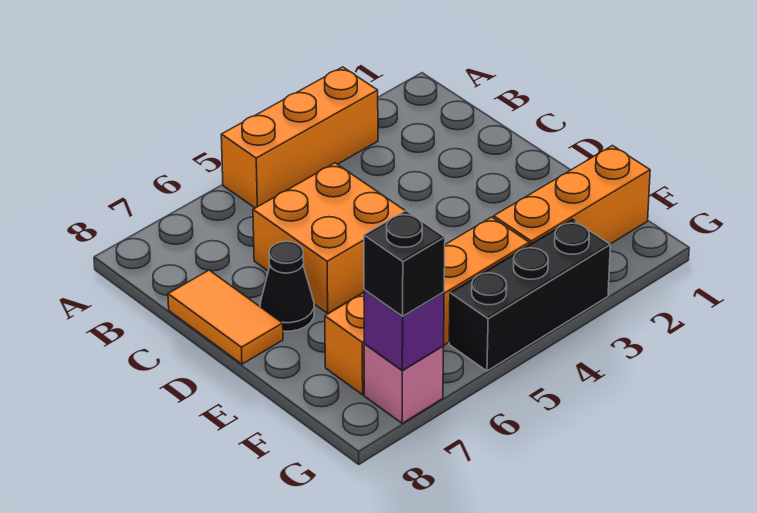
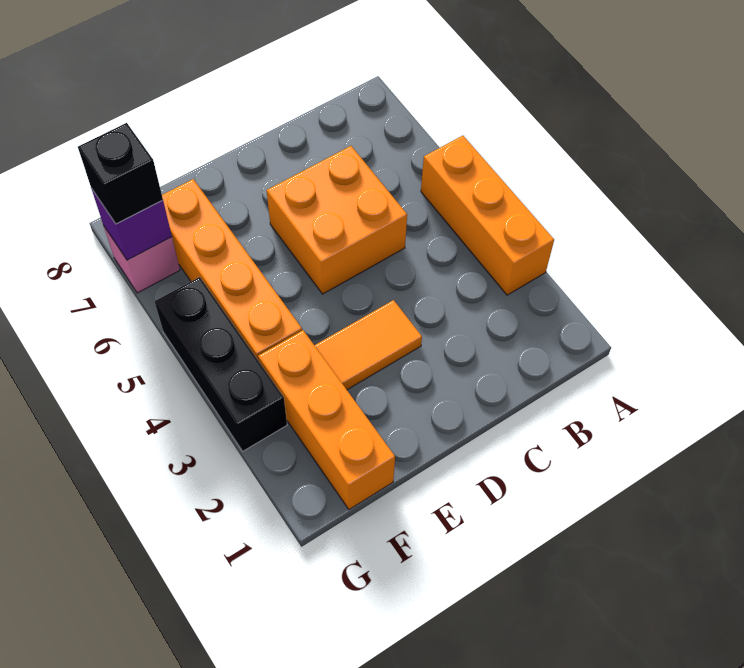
orange 1x2 tile [168,270,283,364] -> orange 1x2 tile moved to [315,300,422,390]
black 1x1 cone [260,241,314,331] -> none

